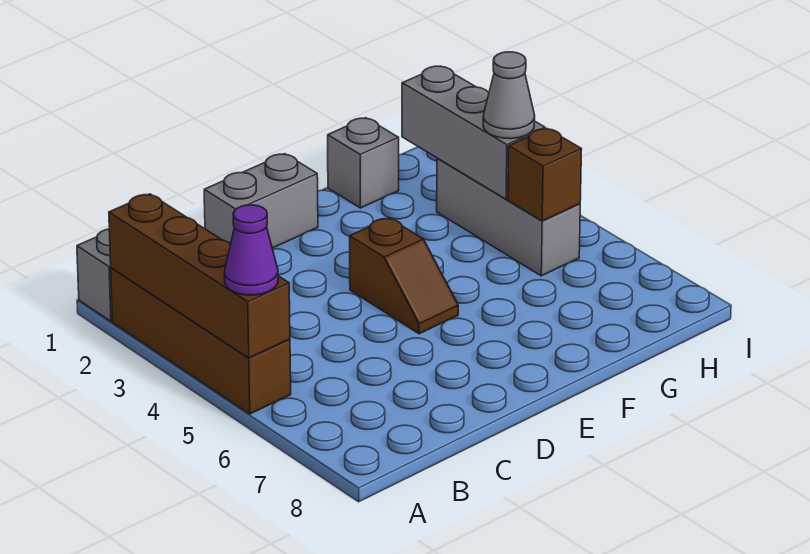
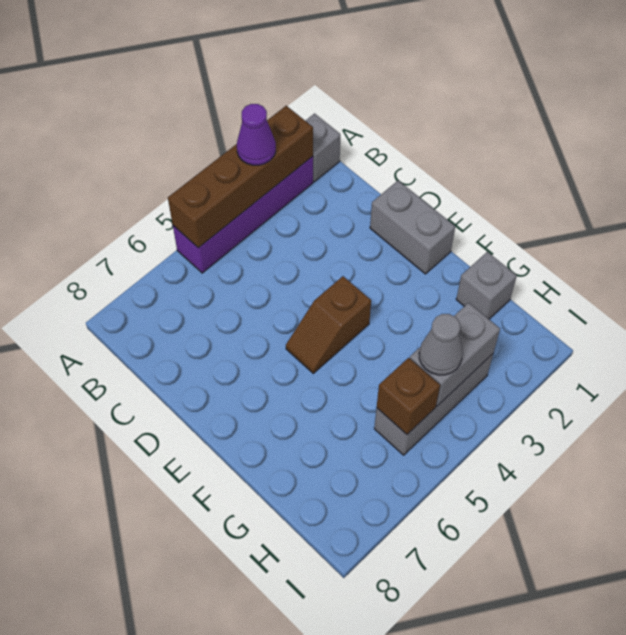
brown 1x4 brick [111,268,291,414] -> purple 1x4 brick [173,156,313,273]
purple 1x1 cone [224,205,278,295] -> purple 1x1 cone moved to [237,104,276,165]
grey 1x3 brick [402,66,545,199] -> grey 1x2 brick [410,303,500,406]

